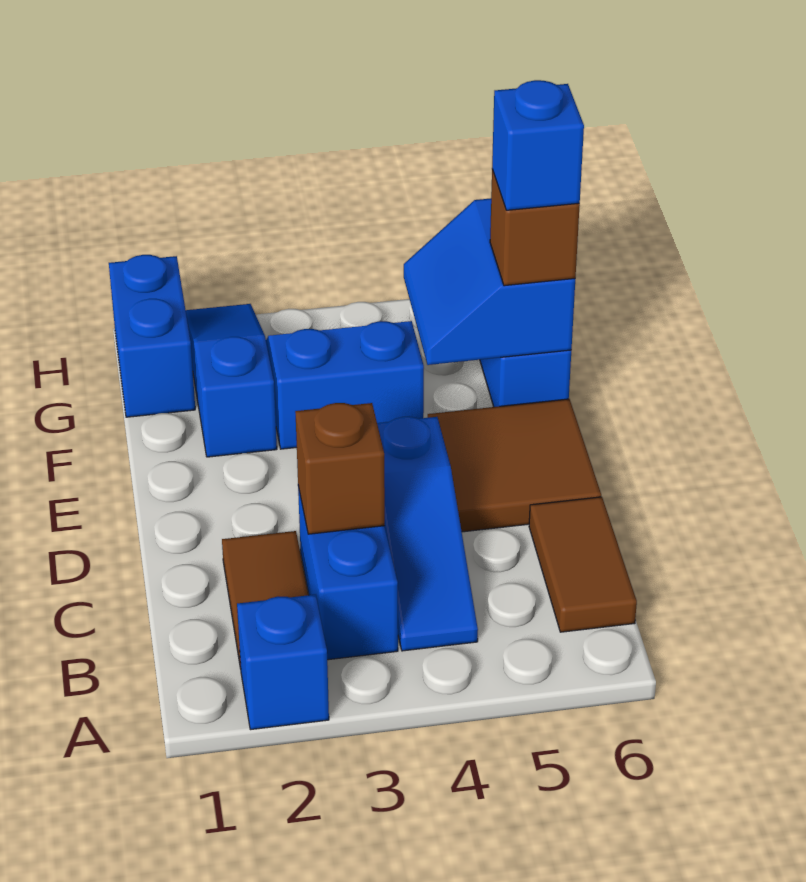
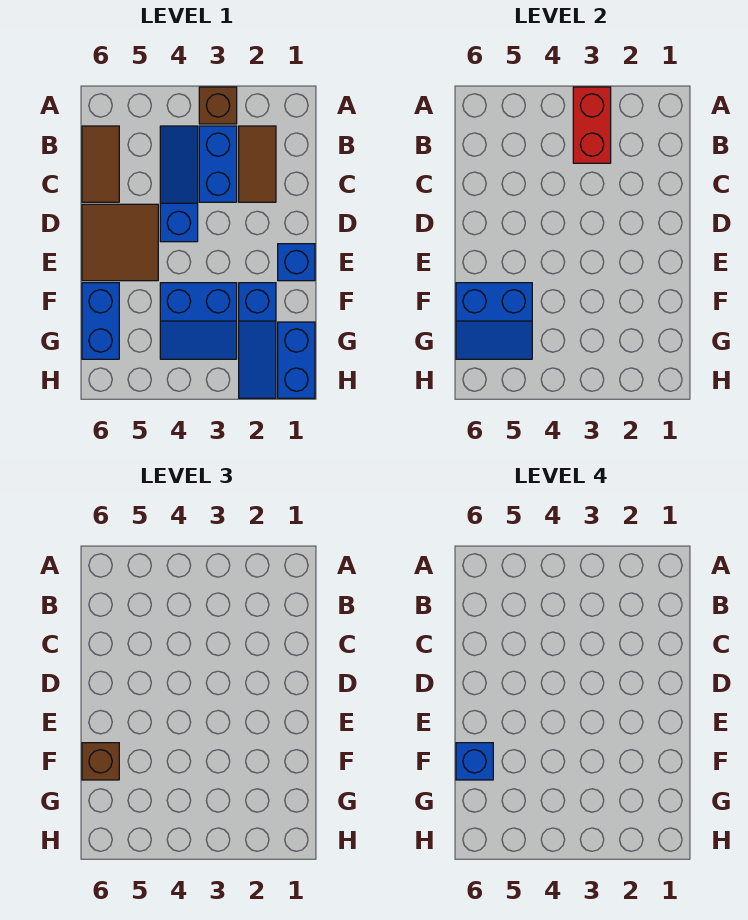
blue 1x1 brick [237,595,329,730] -> blue 1x1 brick moved to [278,244,315,281]
none -> red 1x2 brick [573,87,611,163]
brown 1x1 brick [295,403,385,534] -> brown 1x1 brick moved to [199,87,237,124]
blue 2x2 slope [404,198,575,365] -> blue 2x2 slope turned to [456,283,532,359]

